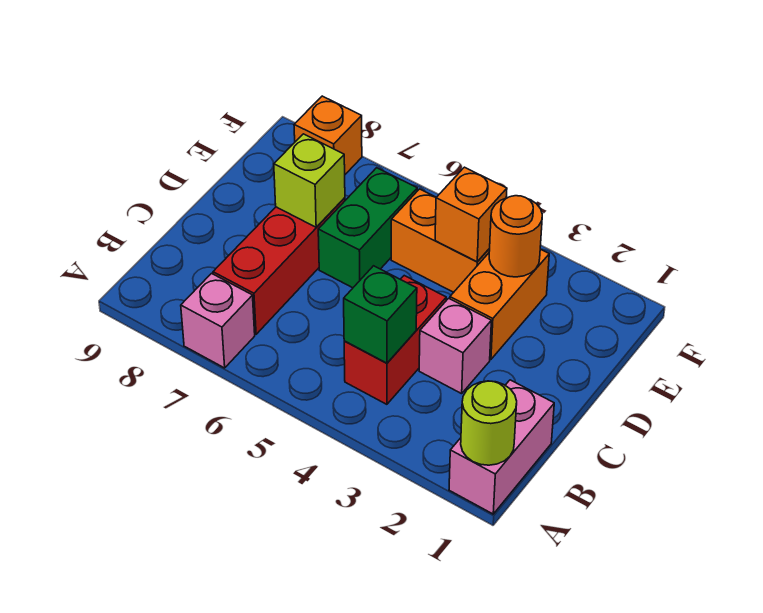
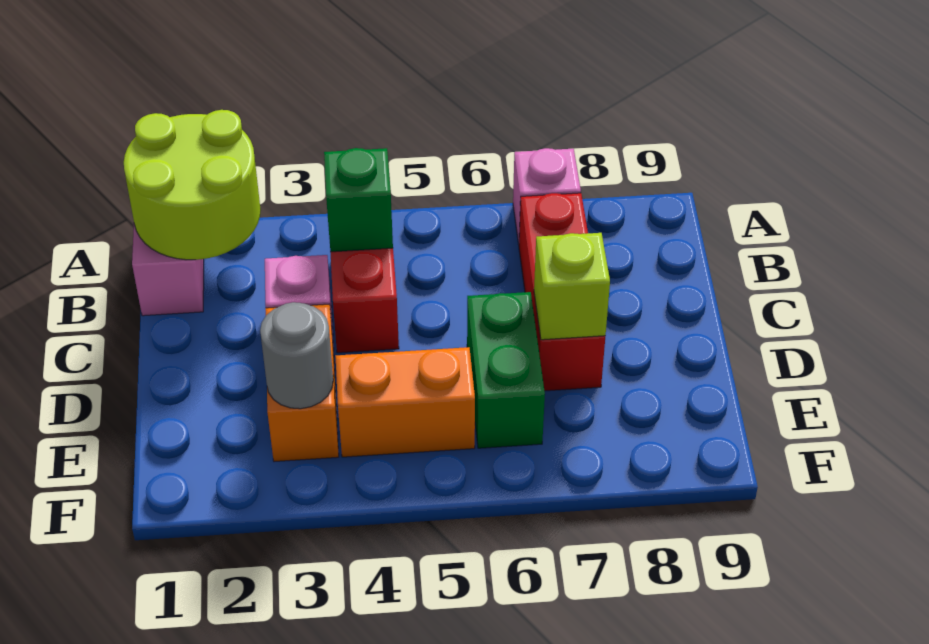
lime 1x1 round brick [461,381,517,465] -> lime 2x2 round brick [124,110,261,260]
orange 1x1 round brick [489,196,542,277] -> grey 1x1 round brick [260,302,333,409]
orange 1x1 brick [435,167,507,262] -> none
orange 1x1 brick [294,96,362,174] -> none

